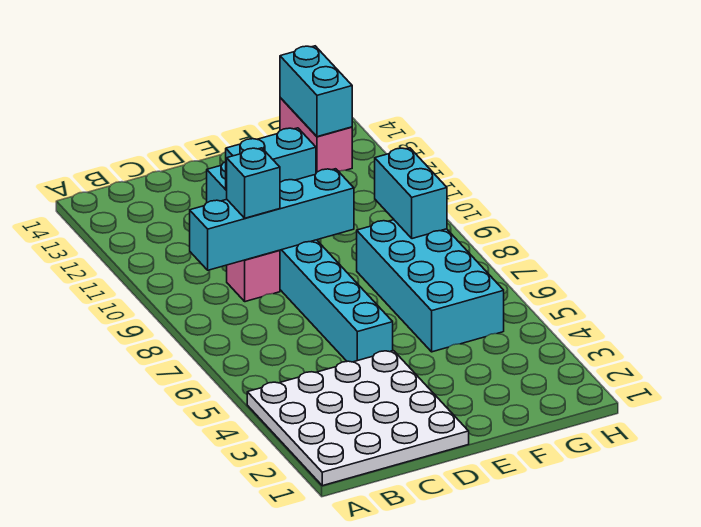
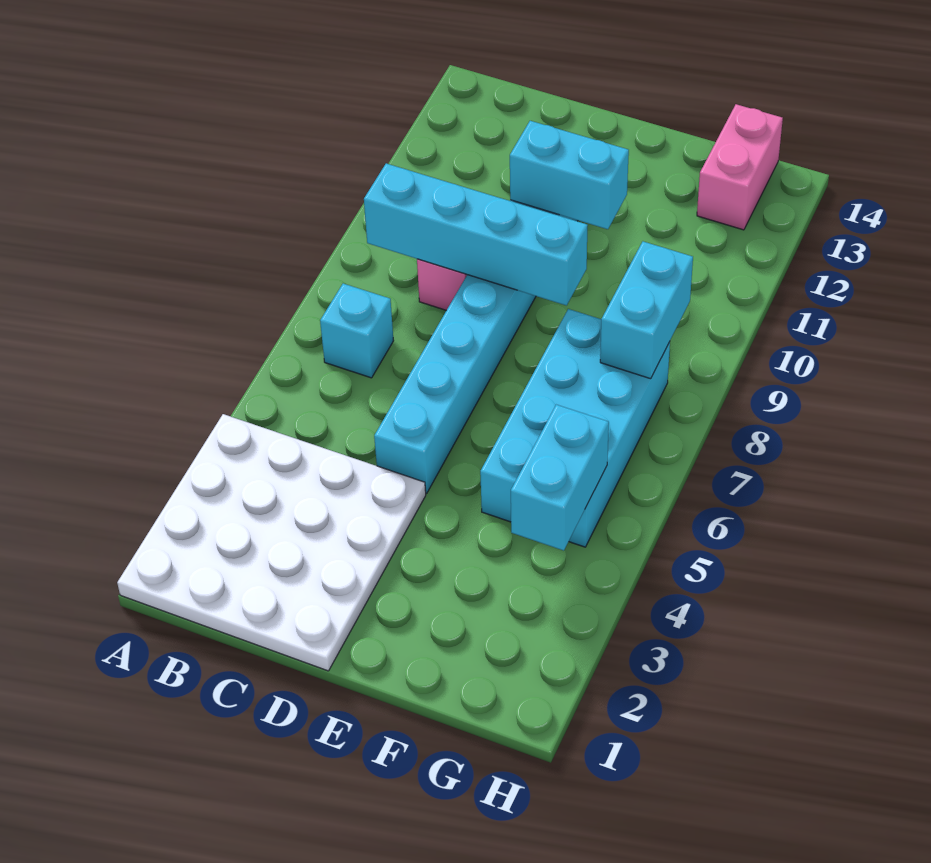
cyan 1x1 brick [226,148,280,218] -> cyan 1x1 brick moved to [320,284,394,378]
cyan 1x2 brick [280,46,352,137] -> cyan 1x2 brick moved to [511,405,609,551]

